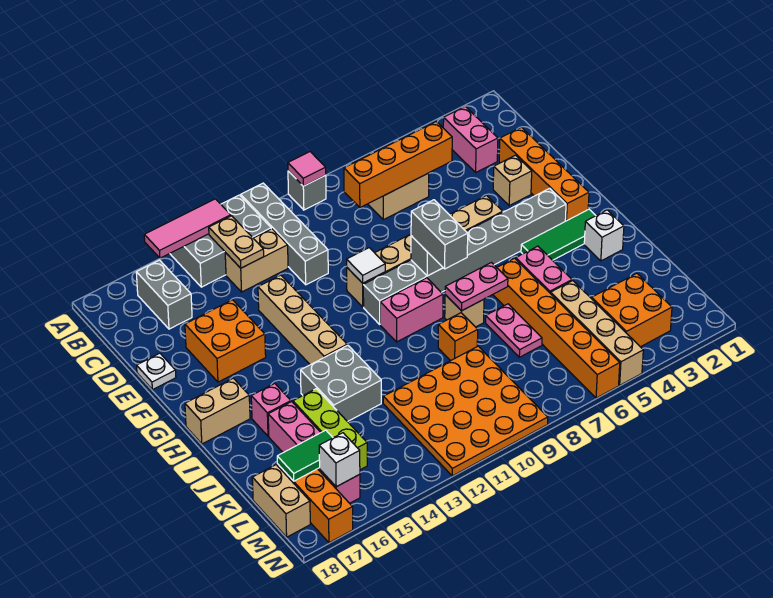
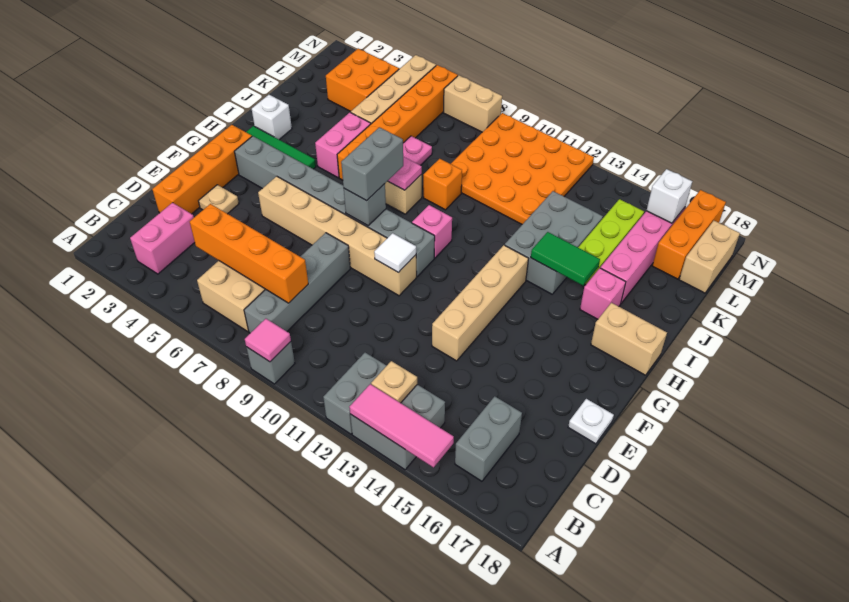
grey 1x4 brick [241,183,328,285] -> grey 1x4 brick moved to [244,233,350,333]
tan 1x2 plate [209,216,264,268] -> tan 1x1 plate [371,361,417,403]
tan 1x2 brick [225,229,288,292] -> tan 1x2 brick moved to [444,75,502,132]
tan 1x1 brick [493,155,532,206] -> tan 1x1 plate [199,185,239,214]
orange 2x2 brick [185,300,266,382] -> none
pink 1x2 brick [380,278,443,342] -> pink 1x1 brick [412,205,452,258]
grey 2x2 brick [301,345,381,422] -> grey 2x3 brick [505,191,603,294]
green 1x2 tile [277,430,333,481] -> green 1x2 tile moved to [531,232,600,285]

